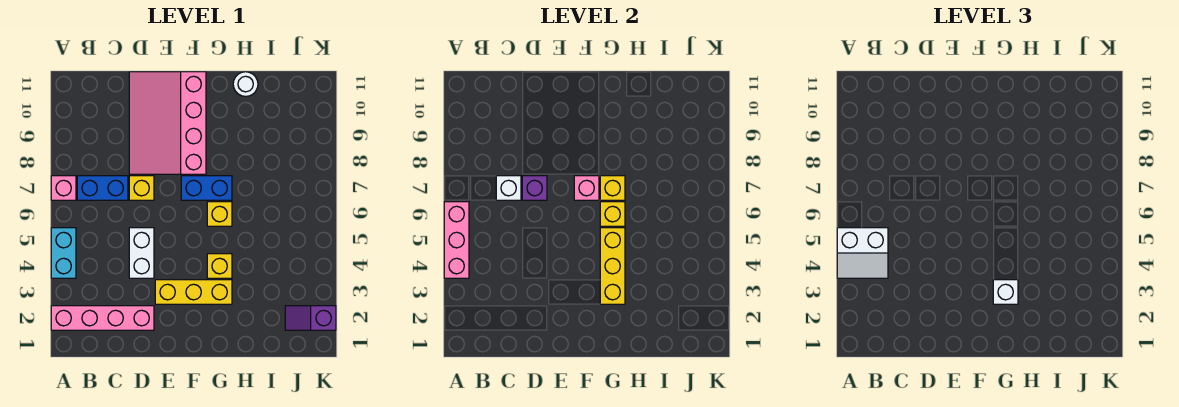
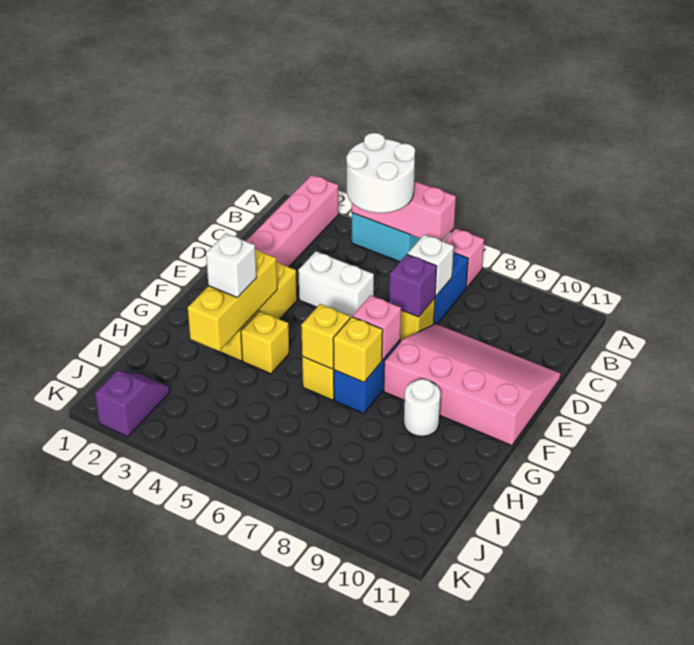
white 2x2 slope [837,228,888,278] -> white 2x2 round brick [346,133,415,213]
yellow 1x3 brick [600,228,625,304] -> yellow 1x3 brick turned to [188,249,277,351]
white 1x1 round brick [233,72,258,96] -> white 1x1 round brick moved to [404,379,440,436]

